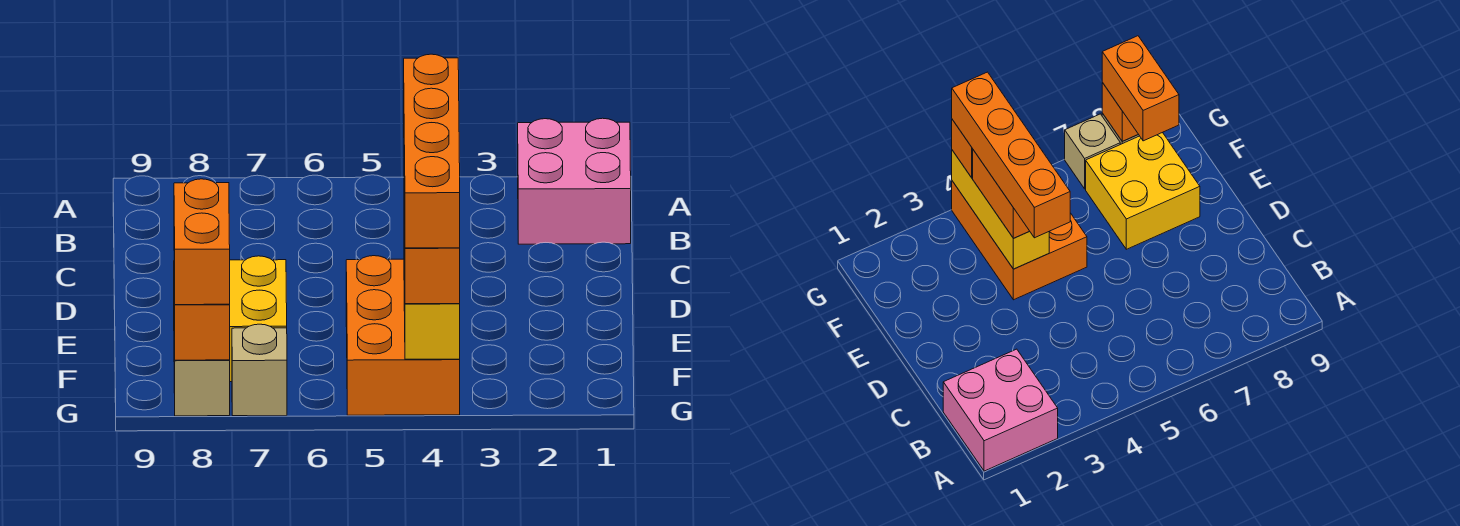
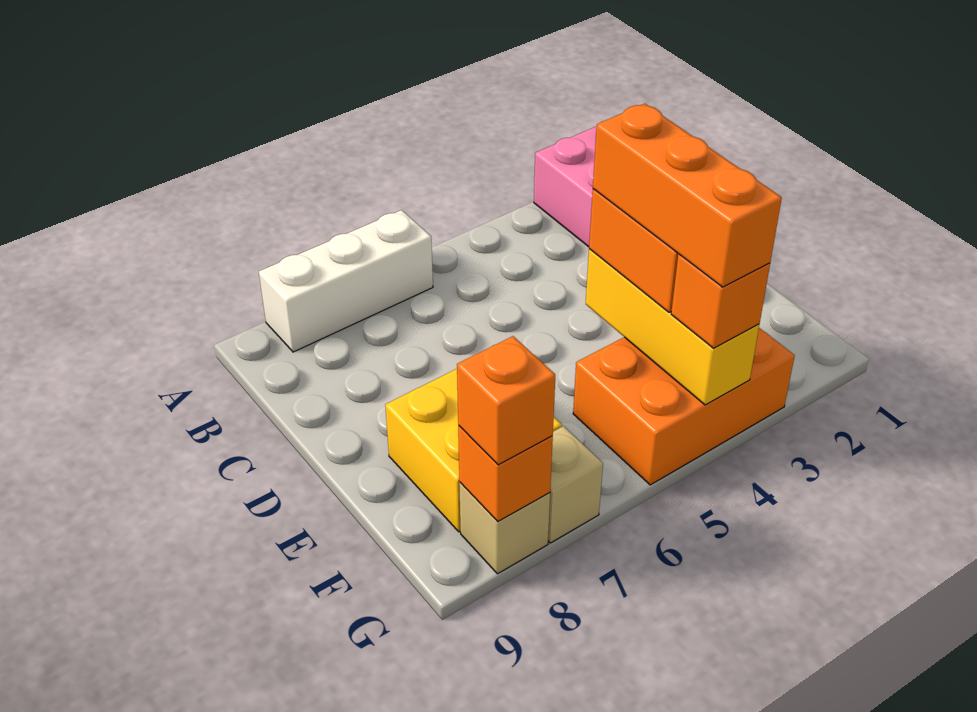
none -> white 1x3 brick [259,210,433,352]
orange 1x4 brick [404,54,460,248] -> orange 1x3 brick [593,104,782,287]
orange 2x3 brick [346,256,460,415] -> orange 2x3 brick turned to [573,328,795,485]
orange 1x2 brick [174,179,230,305] -> orange 1x1 brick [457,336,555,465]

